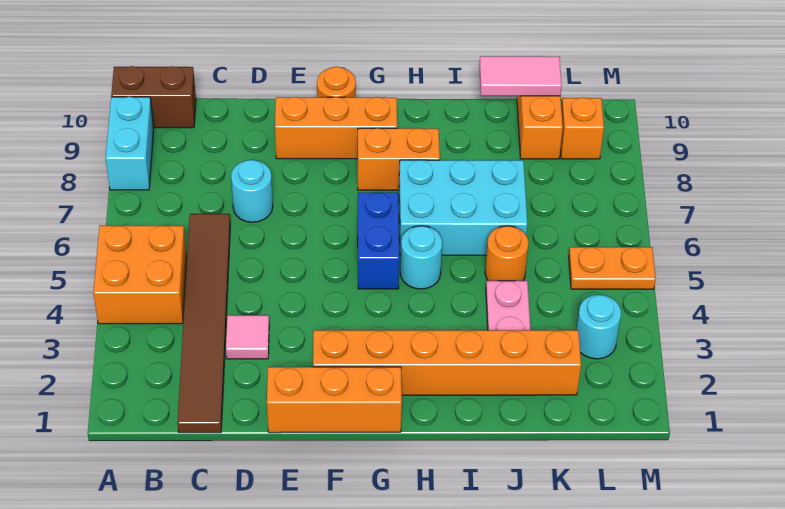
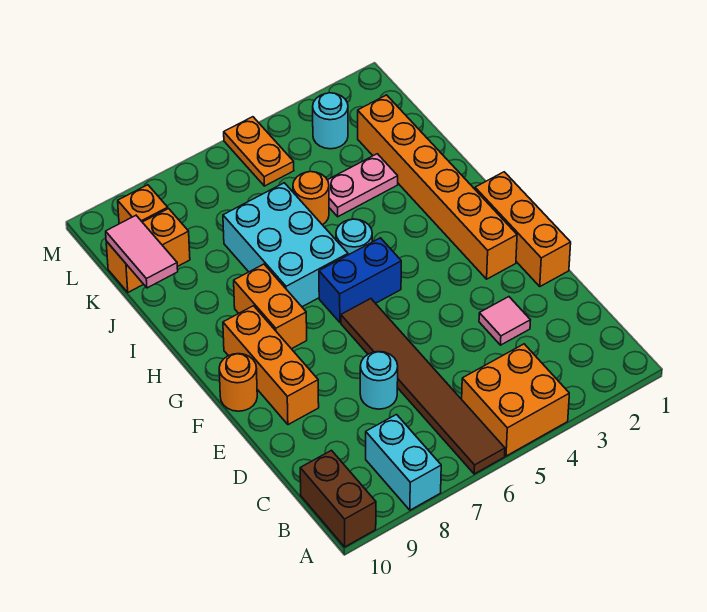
cyan 1x2 brick [106,97,154,190] -> cyan 1x2 brick turned to [366,415,441,510]
brown 1x6 tile [177,214,230,433] -> brown 1x6 tile turned to [341,299,505,474]

